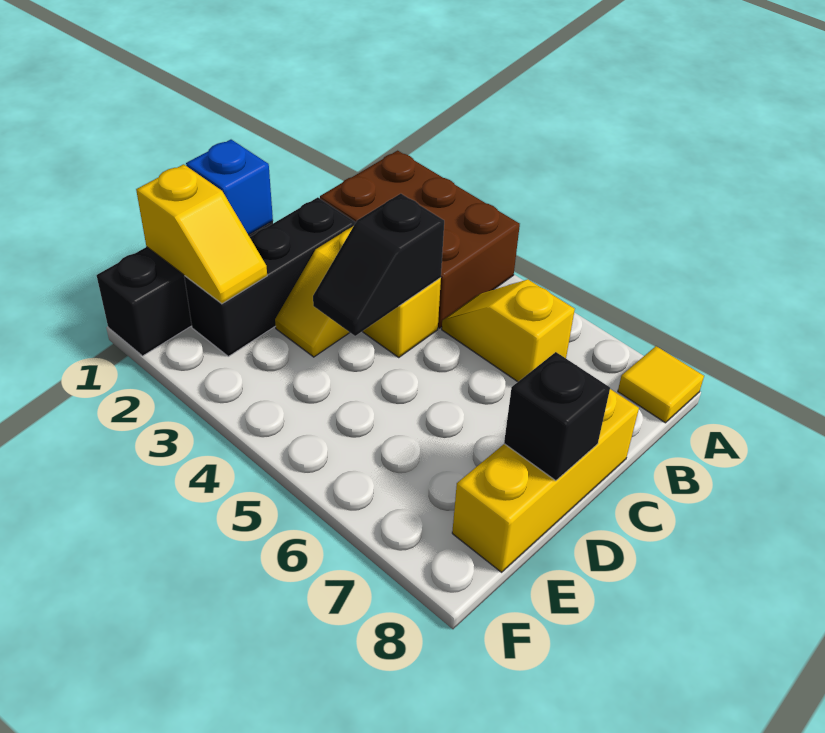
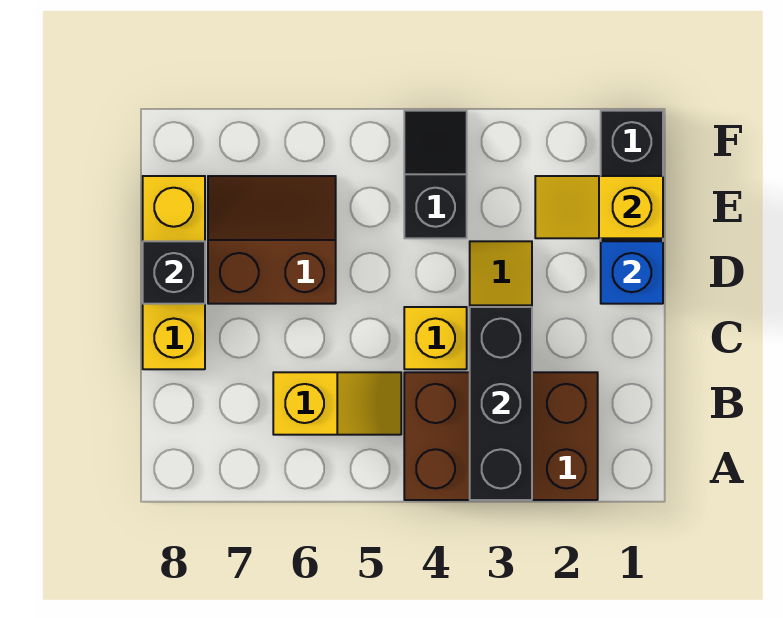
yellow 1x1 tile [618,346,704,423] -> none
black 1x3 brick [184,197,356,356] -> black 1x3 brick moved to [470,307,532,500]
black 1x2 slope [313,194,444,336] -> black 1x2 slope moved to [404,111,467,238]
none -> brown 2x2 slope [208,176,336,304]

